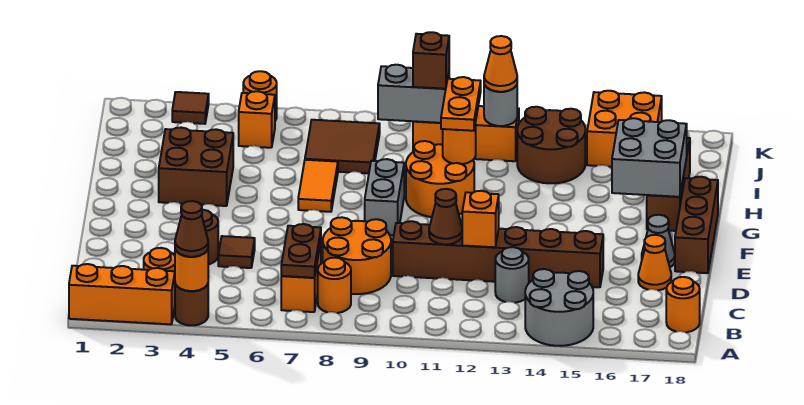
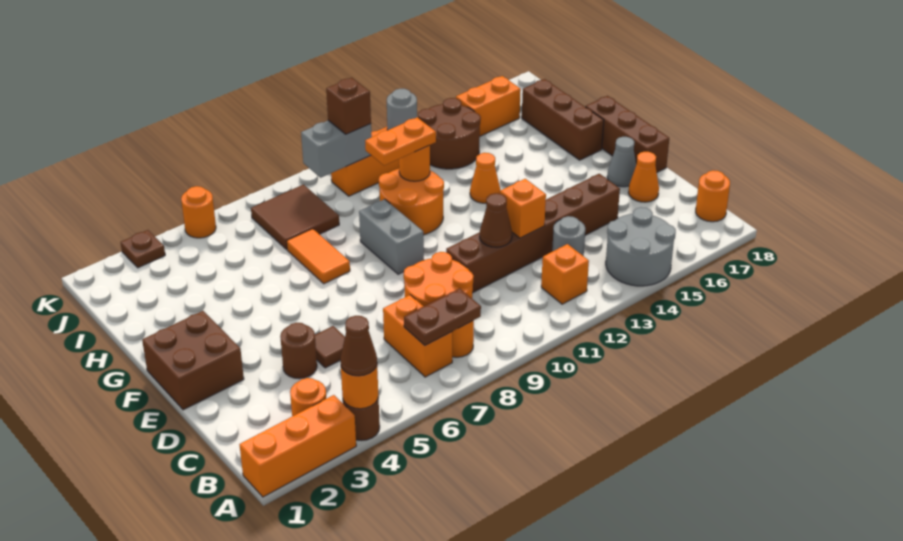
brown 1x2 plate [281,224,321,278] -> brown 1x2 plate turned to [404,288,481,345]
brown 2x2 brick [159,128,233,206] -> brown 2x2 brick moved to [142,311,244,410]
grey 2x2 brick [612,118,687,197] -> none
orange 1x2 plate [441,77,481,131] -> orange 1x2 plate turned to [365,117,436,166]
orange 1x1 brick [239,91,275,148] -> orange 1x1 brick moved to [541,244,589,304]
orange 1x1 cone [484,36,517,92] -> orange 1x1 cone moved to [470,153,500,203]
orange 2x2 brick [587,91,662,167] -> orange 1x2 brick [456,76,521,136]
brown 1x1 tile [172,92,209,124] -> brown 1x1 plate [120,230,165,268]

